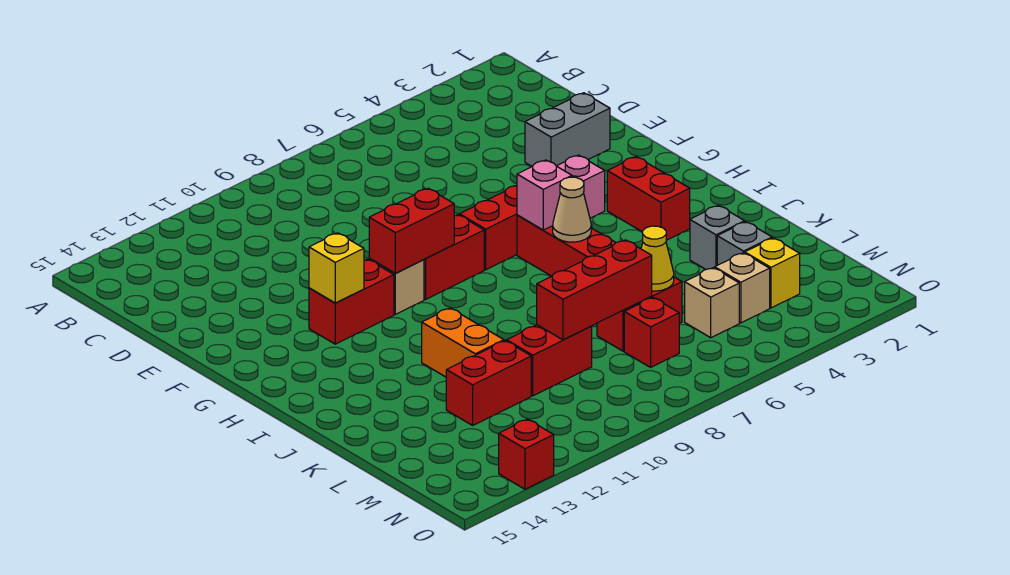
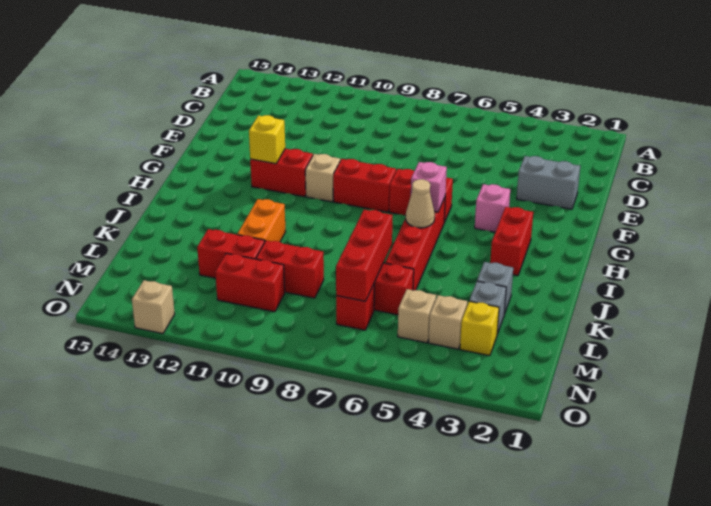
red 1x2 brick [369,188,454,273] -> red 1x2 brick moved to [215,253,285,312]
yellow 1x1 cone [641,226,674,291] -> none
red 1x3 brick [537,240,652,340] -> red 1x3 brick turned to [336,210,393,301]
red 1x1 brick [499,419,554,489] -> tan 1x1 brick [132,280,175,334]

